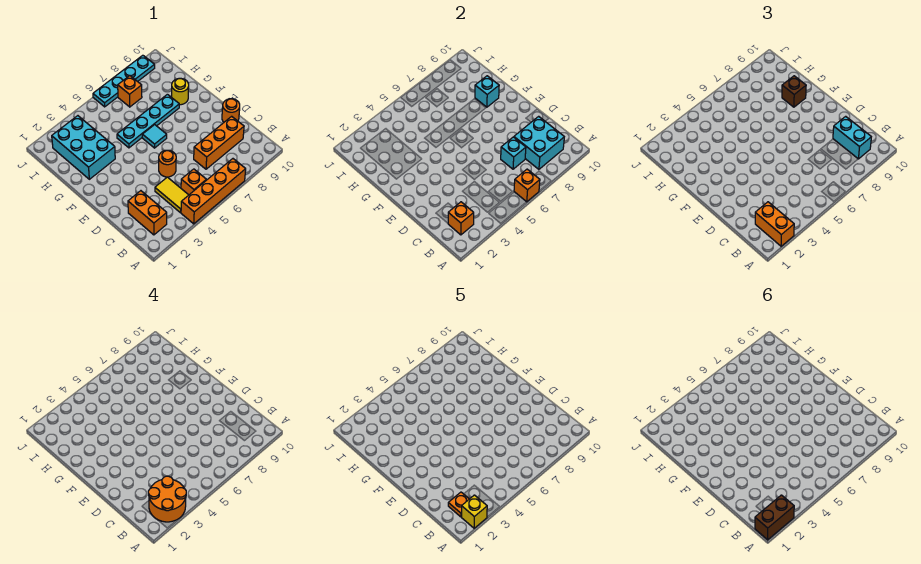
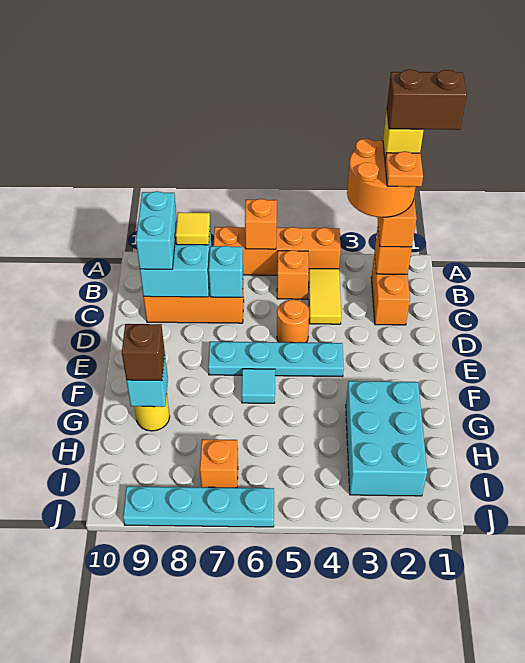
none -> yellow 1x1 tile [176,212,210,245]
orange 1x1 round brick [222,99,240,122] -> none
cyan 1x4 plate [117,94,179,148] -> cyan 1x4 plate moved to [208,342,344,376]

